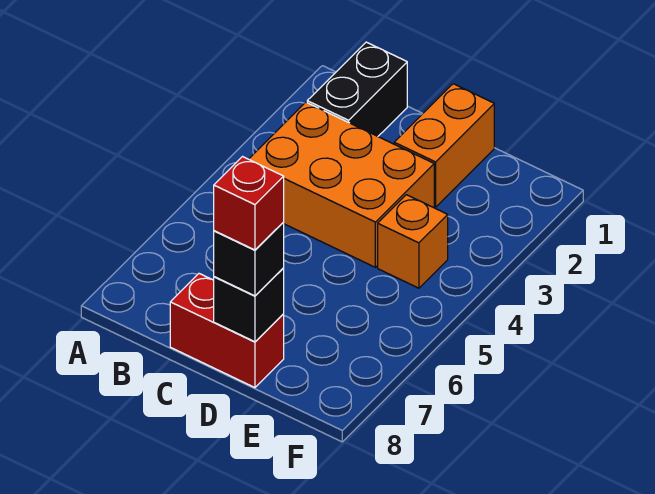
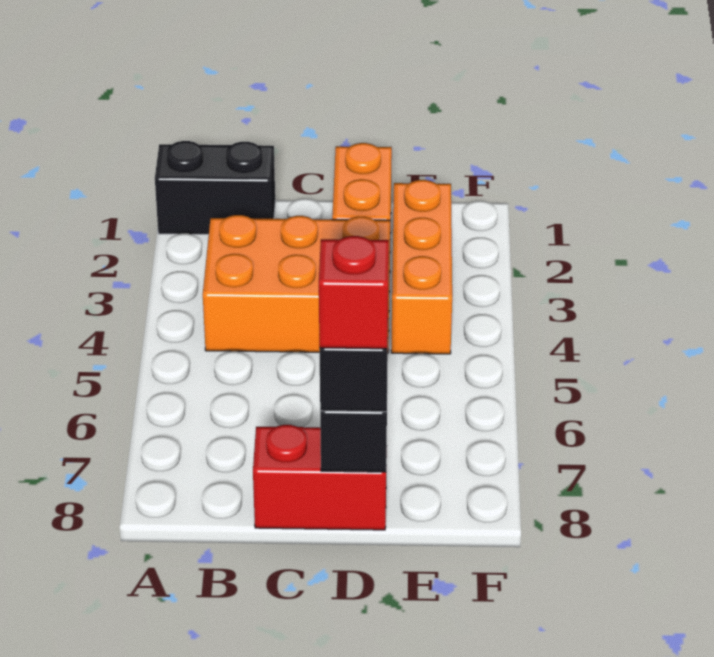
black 1x2 brick [307,42,407,136] -> black 1x2 brick turned to [155,141,275,234]
orange 1x1 brick [378,195,448,288] -> orange 1x3 brick [391,180,452,354]

